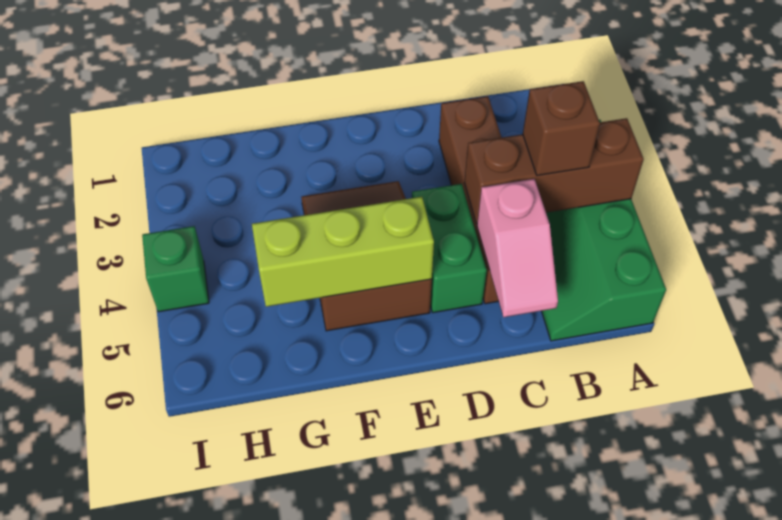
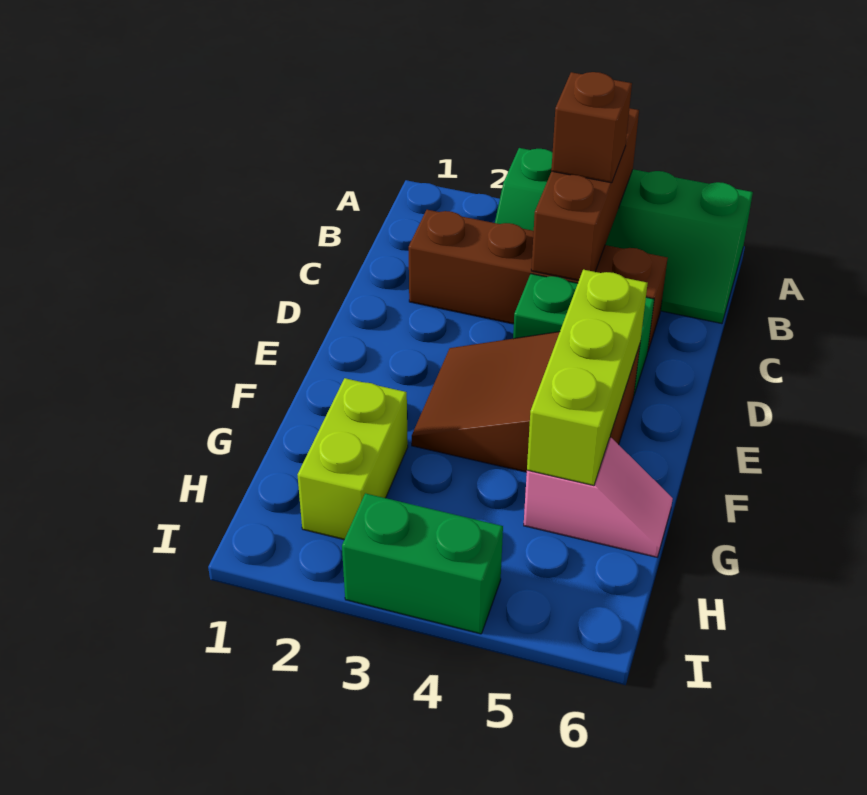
pink 1x2 slope [477,179,558,317] -> pink 1x2 slope moved to [524,437,673,557]
none -> lime 1x2 brick [298,378,408,540]
green 1x1 brick [142,226,209,312] -> green 1x2 brick [342,493,503,634]

